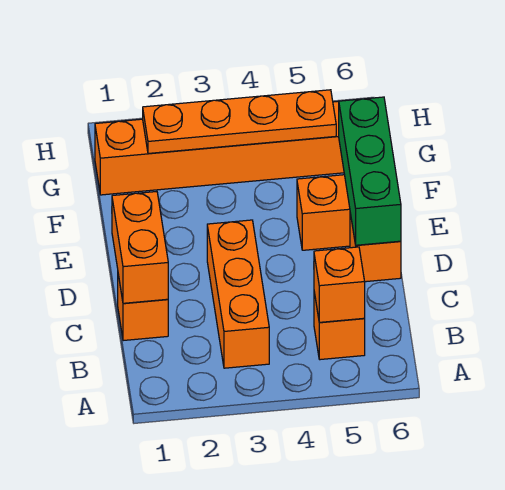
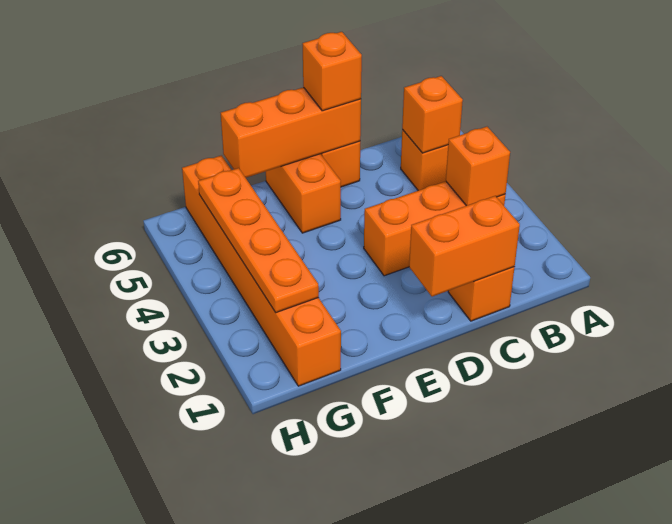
none -> orange 1x1 brick [446,127,510,206]
green 1x3 brick [339,97,401,245] -> orange 1x3 brick [221,87,361,178]
none -> orange 1x1 brick [302,32,362,111]

